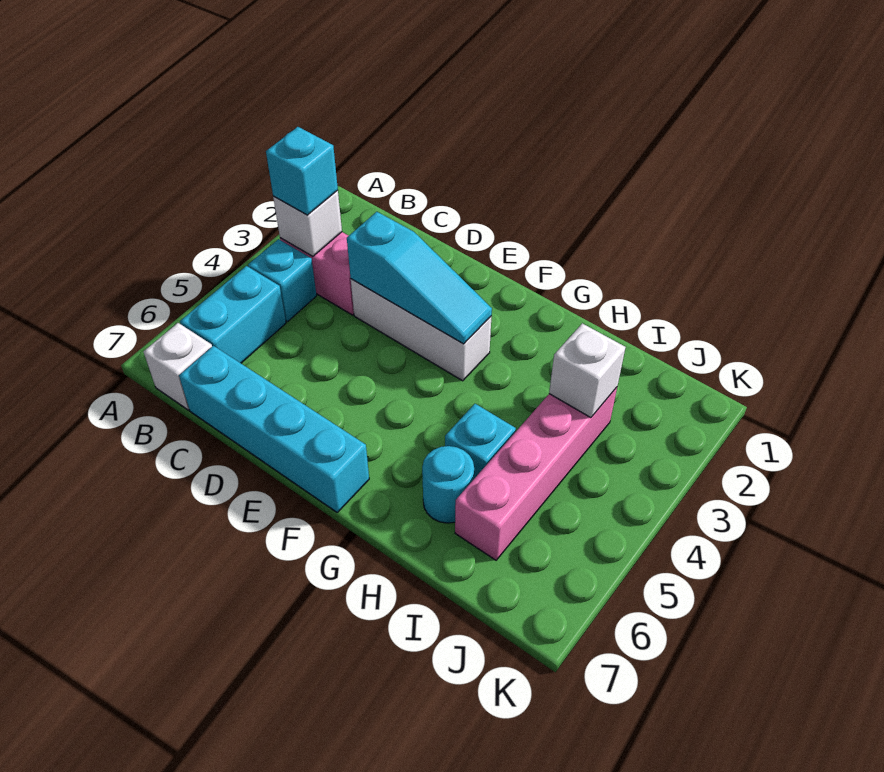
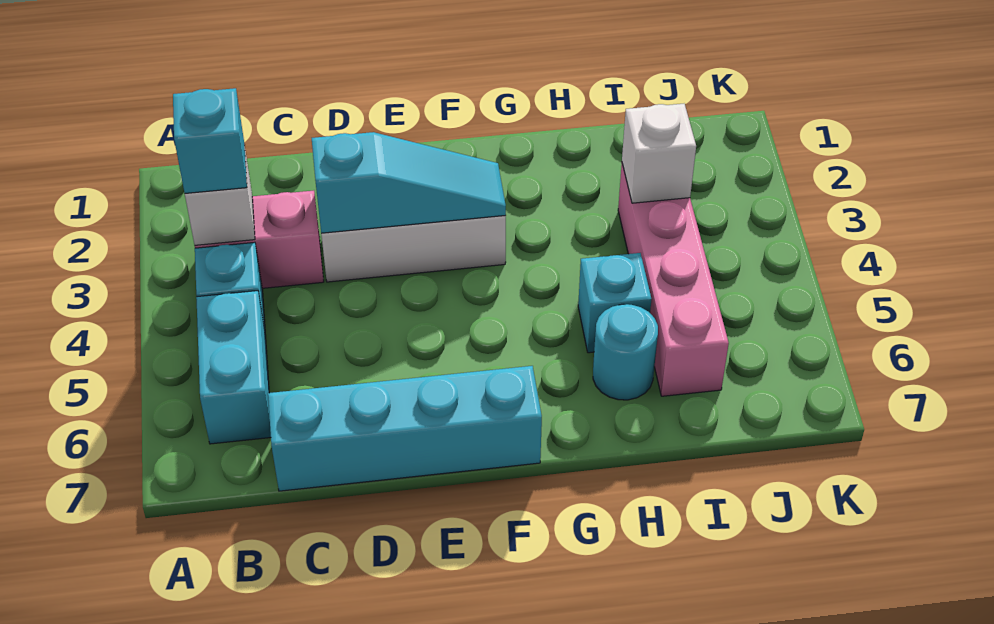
white 1x1 brick [144,323,212,410] -> none

